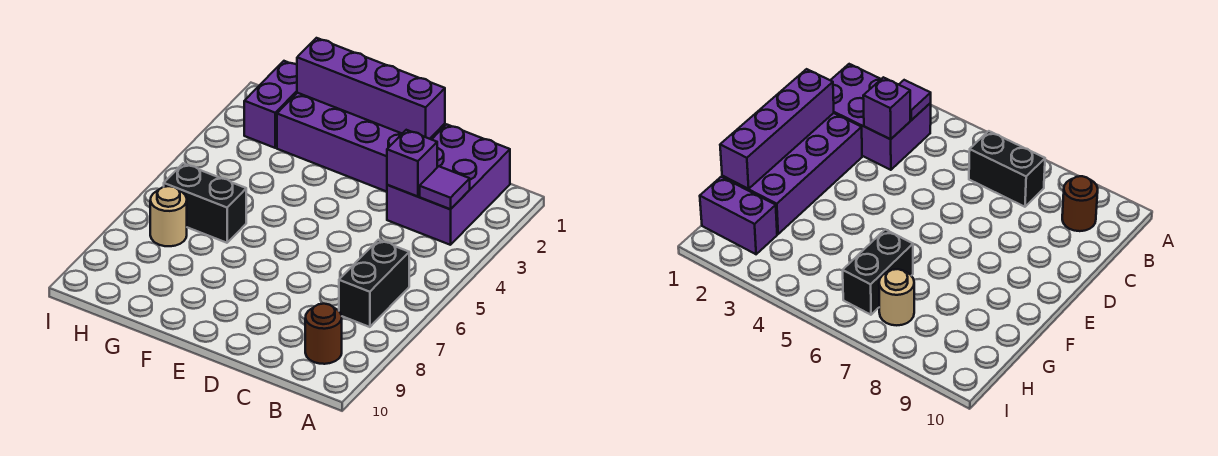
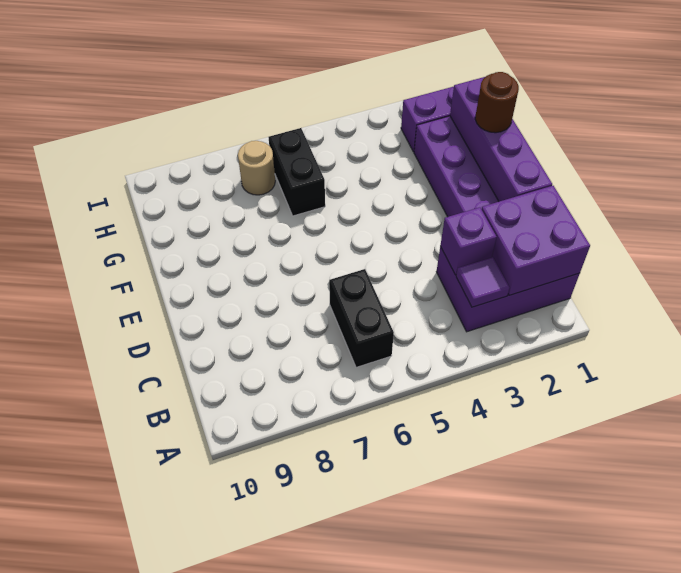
none -> purple 2x2 brick [482,186,590,295]
black 1x2 brick [339,240,409,327] -> black 1x2 brick turned to [329,269,394,367]
brown 1x1 round brick [305,304,342,364] -> brown 1x1 round brick moved to [475,72,519,133]

